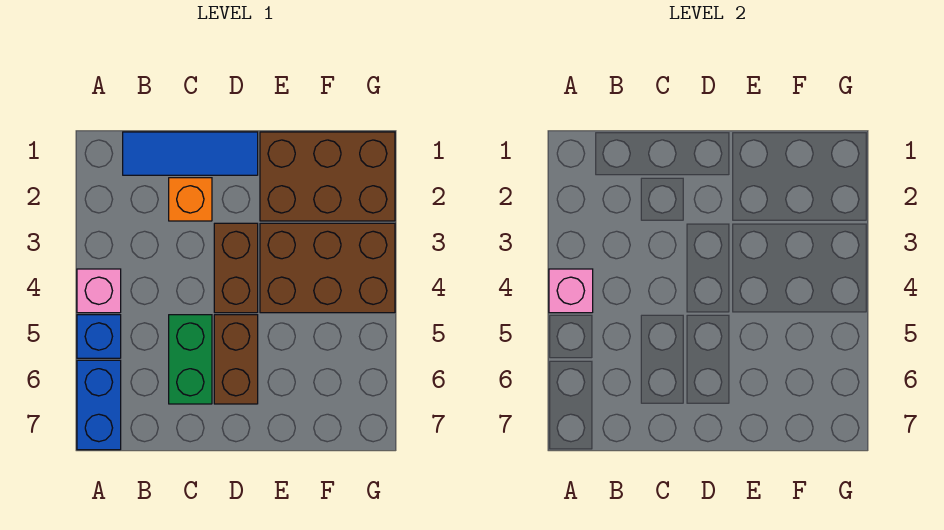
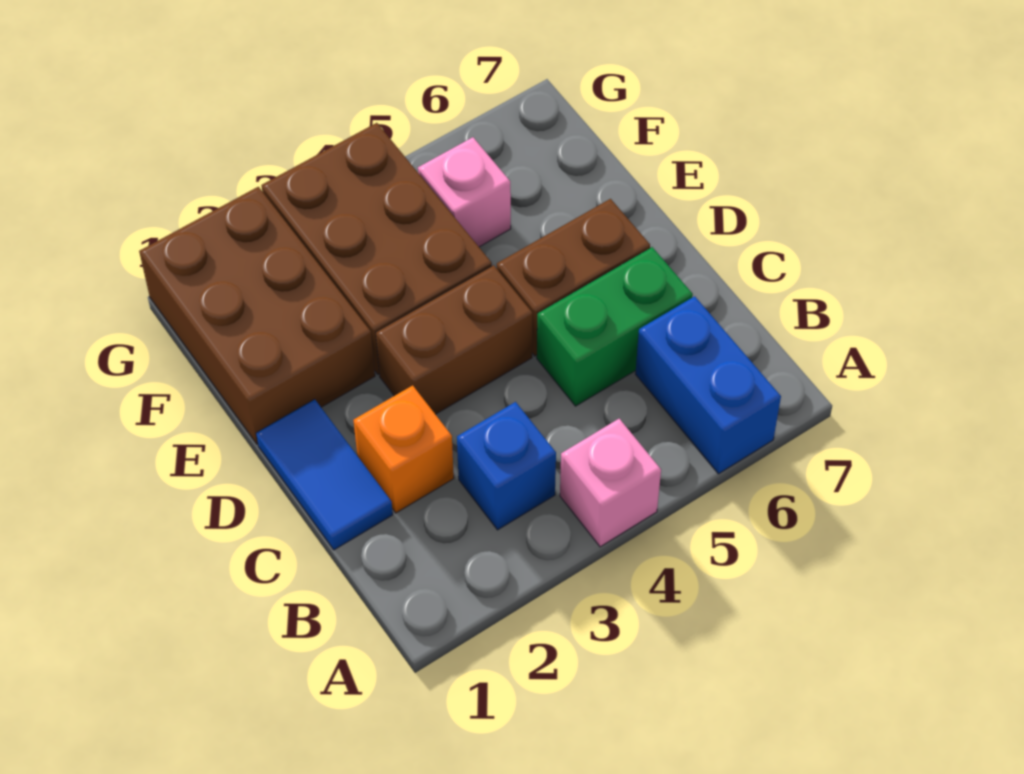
pink 1x1 brick [549,269,593,313] -> pink 1x1 brick moved to [418,137,511,247]
blue 1x1 brick [77,315,121,358] -> blue 1x1 brick moved to [457,402,556,530]
blue 1x2 brick [77,360,121,450] -> blue 1x2 brick turned to [635,296,781,474]
blue 1x3 tile [123,132,258,175] -> blue 1x2 tile [256,399,393,550]

